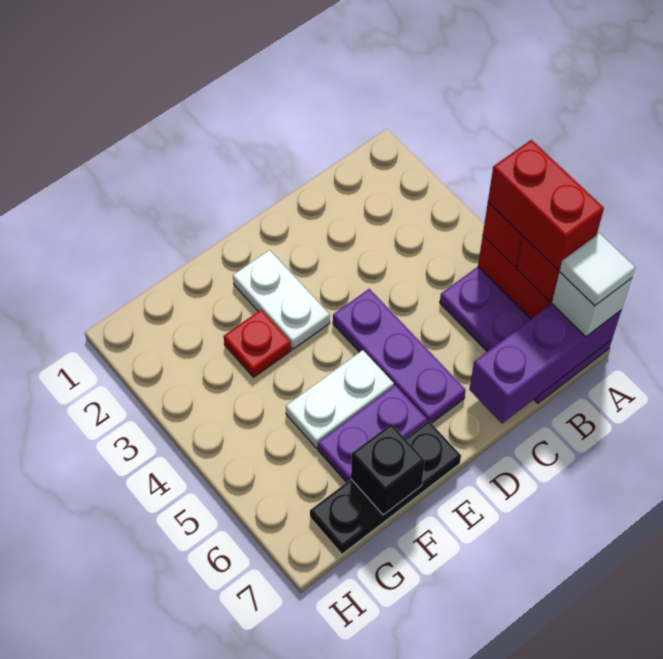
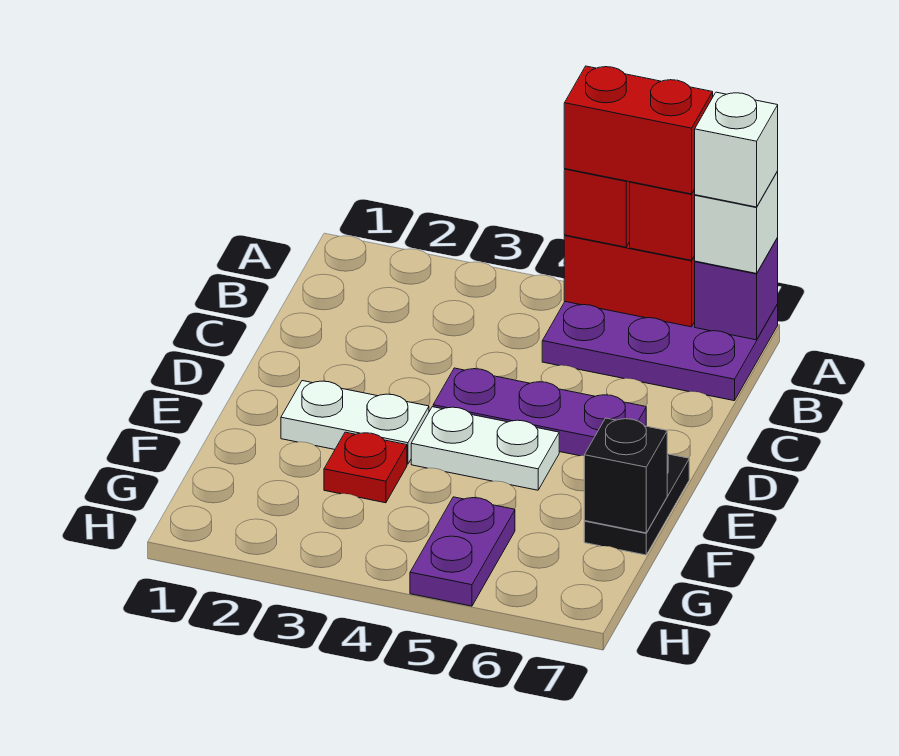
purple 1x3 brick [469,304,621,423] -> purple 1x1 brick [695,238,778,340]
white 1x1 tile [559,233,635,306] -> white 1x1 brick [695,92,778,207]
white 1x2 plate [286,350,394,448] -> white 1x2 plate turned to [411,407,559,490]
purple 1x2 plate [318,385,427,482] -> purple 1x2 plate moved to [410,497,515,606]
black 1x3 plate [310,421,461,554] -> black 1x2 plate [584,454,689,555]

